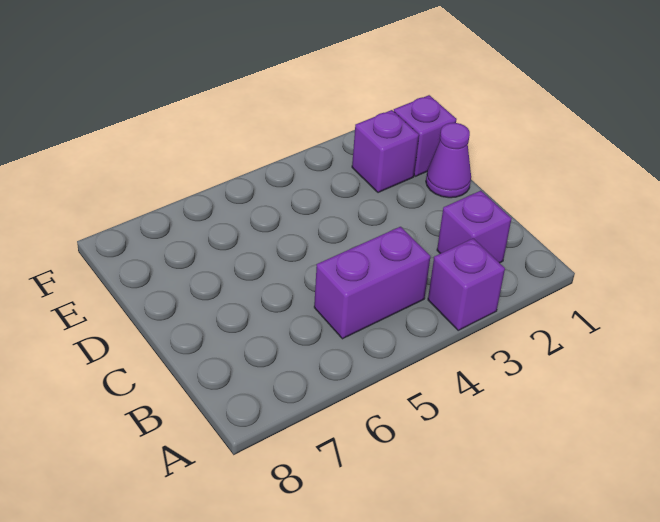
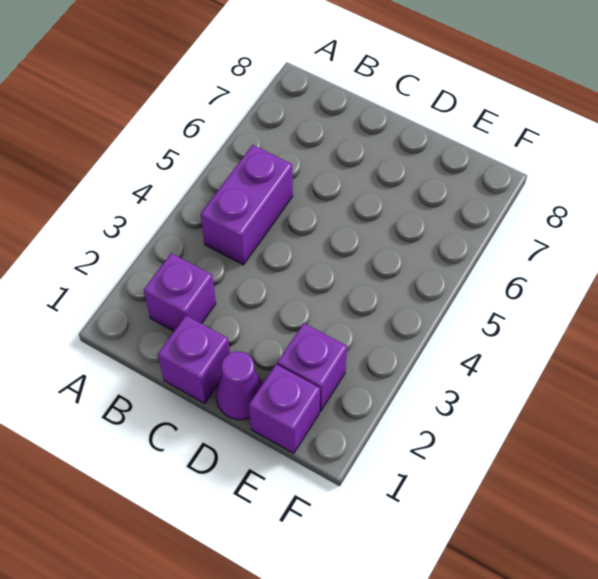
purple 1x1 brick [428,238,505,331] -> purple 1x1 brick moved to [158,316,230,404]

